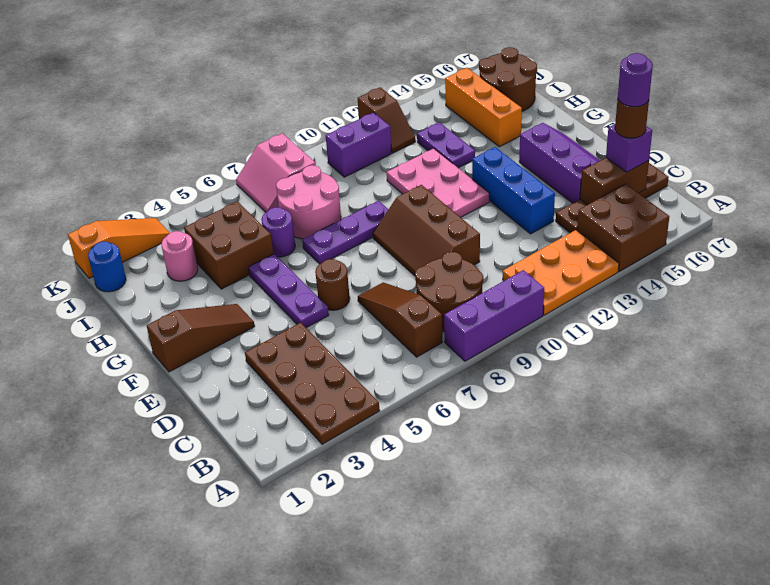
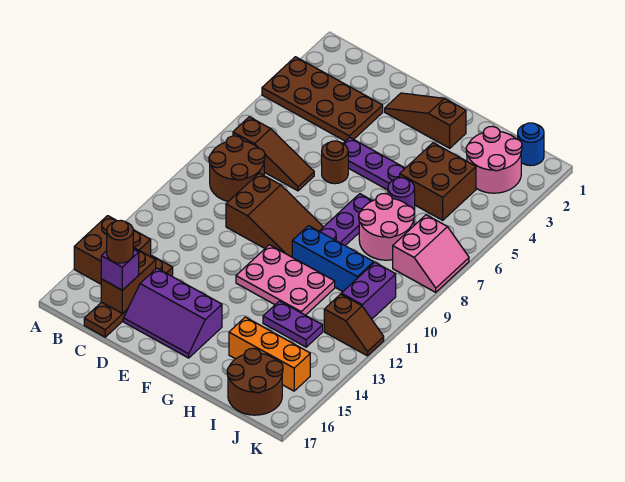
purple 1x3 brick [444,270,544,361] -> none
orange 2x3 plate [503,230,619,315] -> none
purple 1x1 round brick [618,53,653,107] -> none
brown 2x3 slope [373,185,480,276] -> brown 2x3 slope turned to [226,173,323,257]
blue 1x3 brick [472,147,555,234] -> blue 1x3 brick moved to [292,226,374,292]
brown 1x3 slope [147,304,255,372] -> brown 1x3 slope turned to [385,93,466,148]
pink 1x1 round brick [161,231,198,281] -> pink 2x2 round brick [466,126,522,193]
pink 2x2 slope [236,133,316,212] -> pink 2x2 slope turned to [393,215,469,292]
brown 1x2 slope [358,87,415,153] -> brown 1x2 slope turned to [324,294,384,356]
orange 1x3 slope [68,218,170,278] -> none

